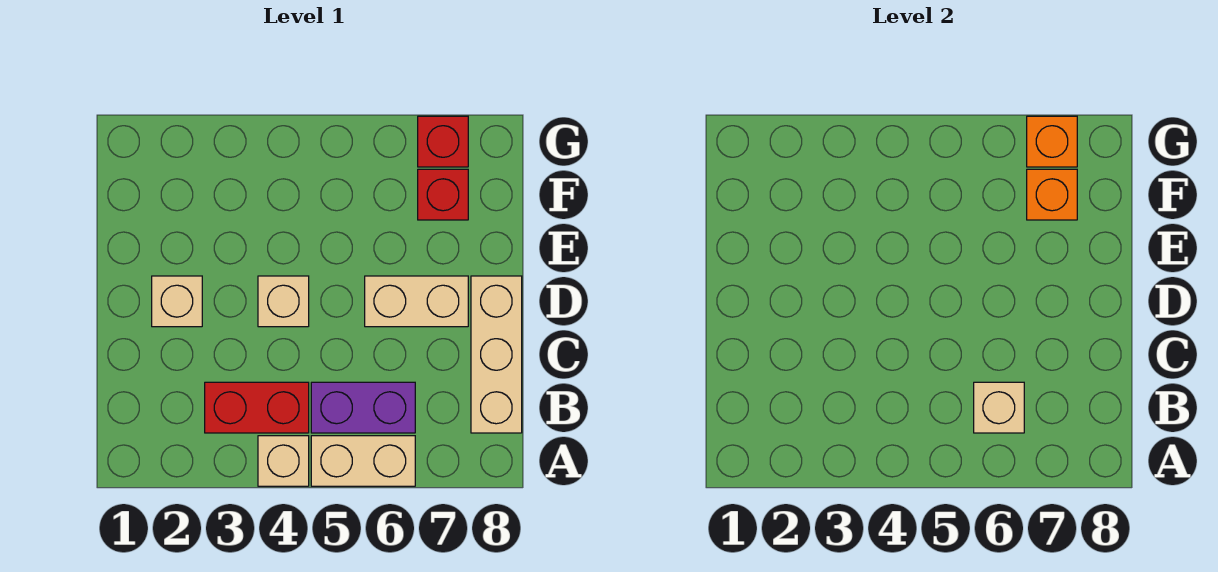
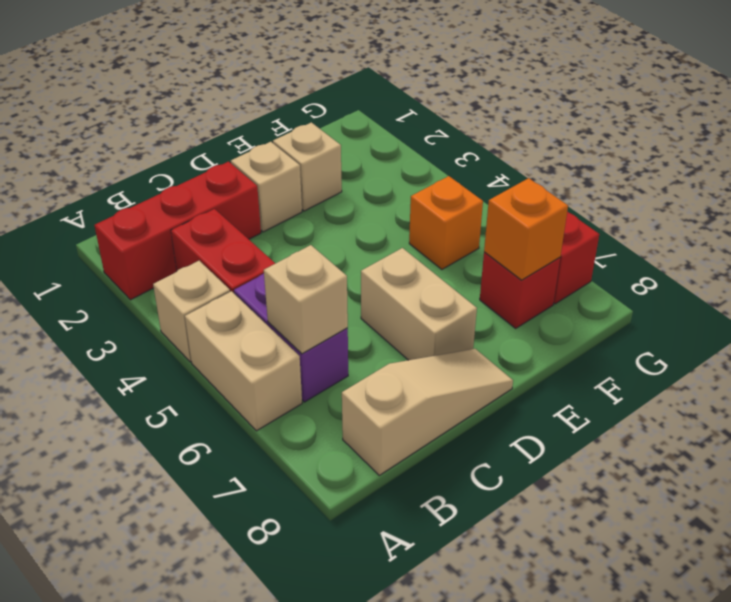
none -> red 1x3 brick [94,162,261,300]
tan 1x3 brick [471,276,522,433] -> tan 1x3 slope [342,349,513,475]
tan 1x1 brick [258,276,309,327] -> tan 1x1 brick moved to [273,122,342,211]
orange 1x1 brick [1027,116,1077,167] -> orange 1x1 brick moved to [409,176,483,269]

